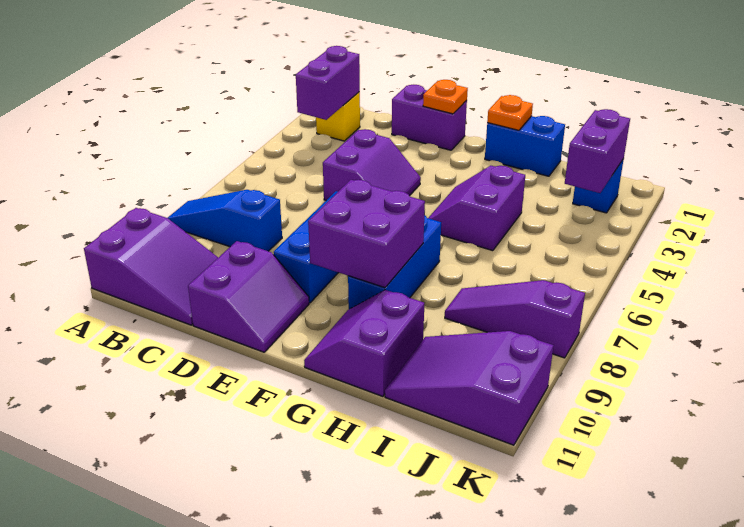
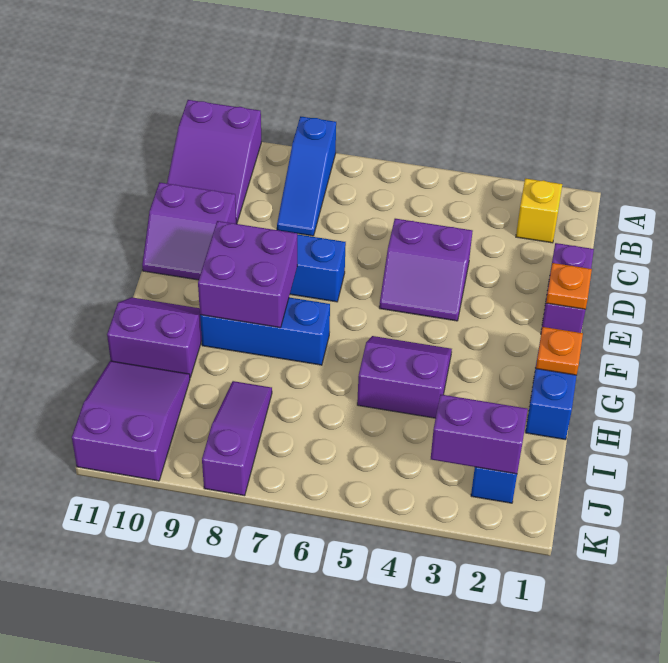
blue 1x3 slope [168,190,282,251] -> blue 1x3 slope turned to [277,116,336,236]
purple 1x2 brick [296,46,360,120] -> none

